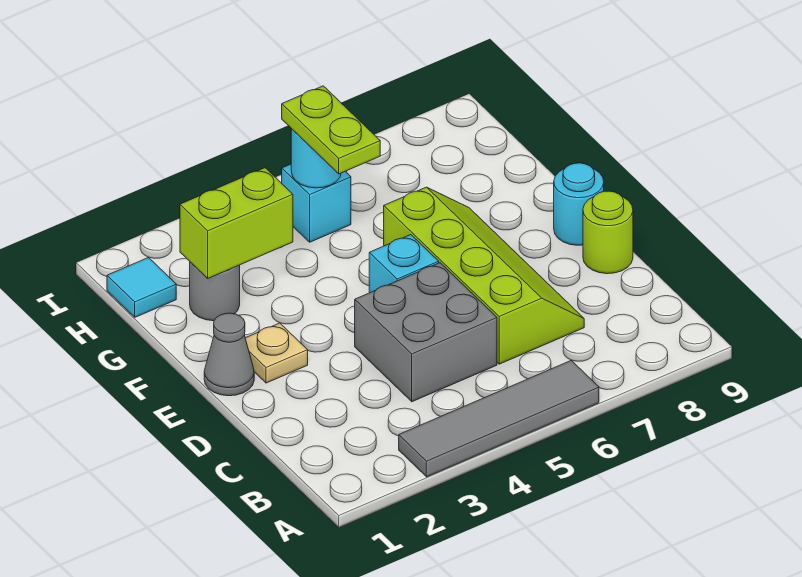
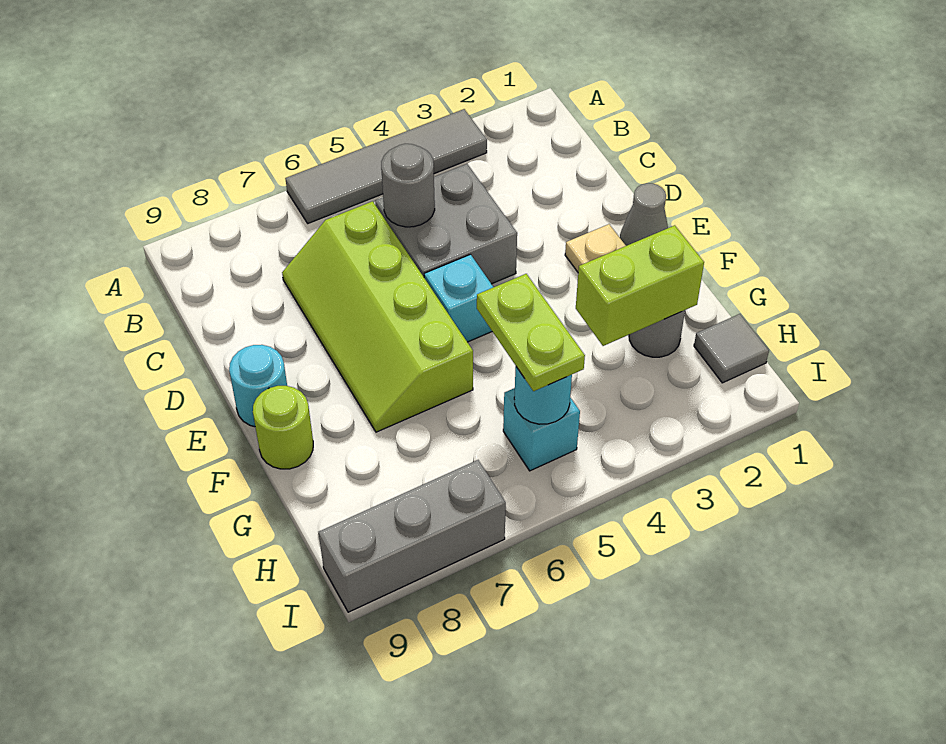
none -> grey 1x1 round brick [381,144,435,227]
lime 1x1 round brick [583,191,633,274] -> lime 1x1 round brick moved to [253,386,313,469]
cyan 1x1 tile [107,257,176,317] -> grey 1x1 tile [694,314,769,383]
none -> grey 1x3 brick [319,460,506,612]

